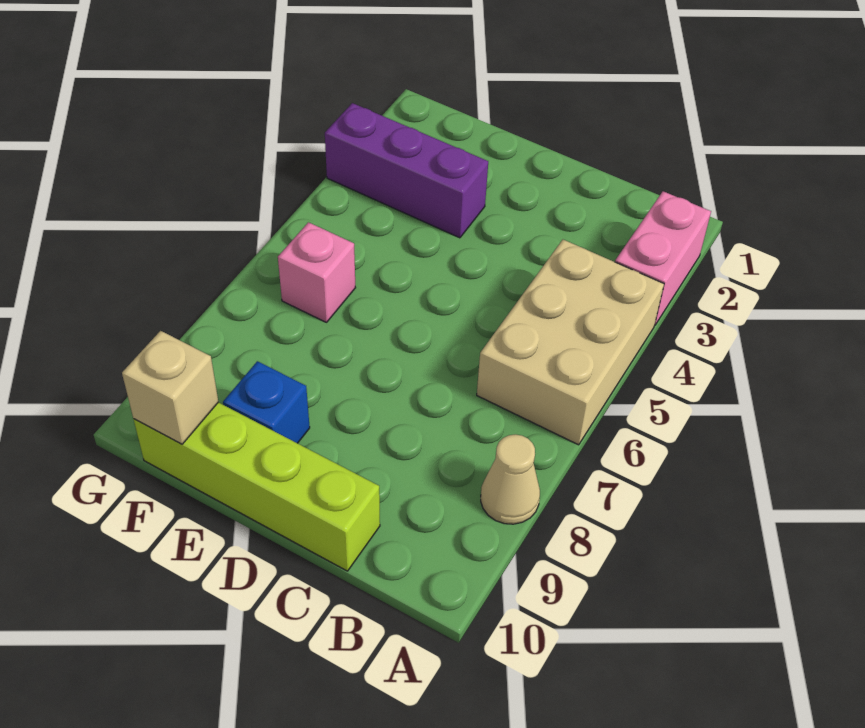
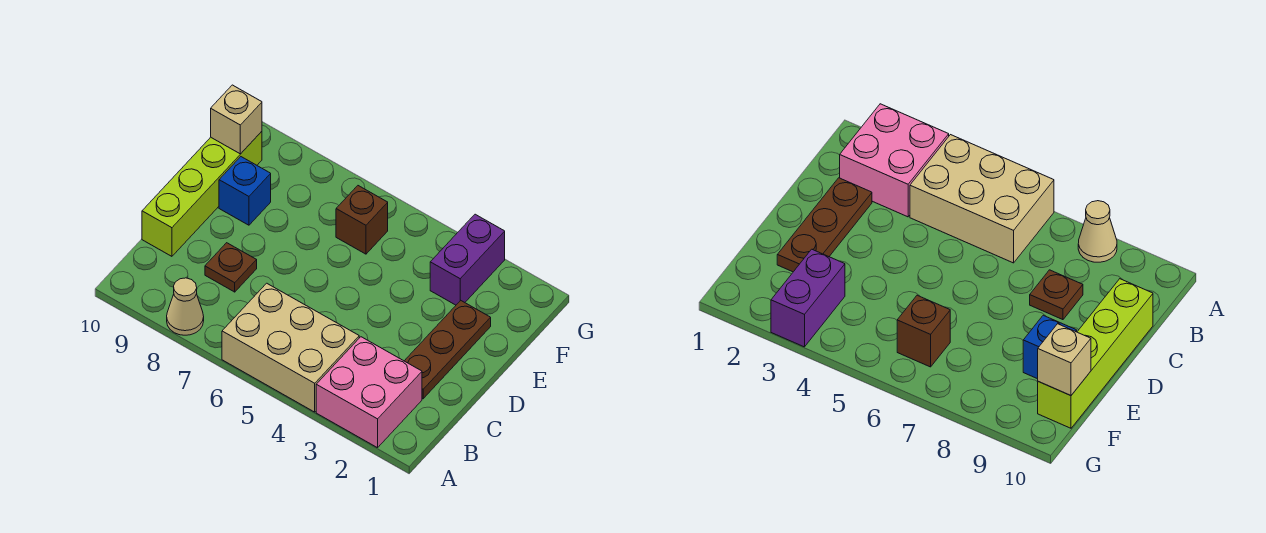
pink 1x2 brick [615,191,711,325] -> pink 2x2 brick [316,337,422,448]
none -> brown 1x3 plate [405,300,491,399]
none -> brown 1x1 plate [205,243,257,292]
purple 1x3 brick [325,103,488,238] -> purple 1x2 brick [430,214,505,305]
pink 1x1 brick [278,222,356,322] -> brown 1x1 brick [336,186,388,254]

